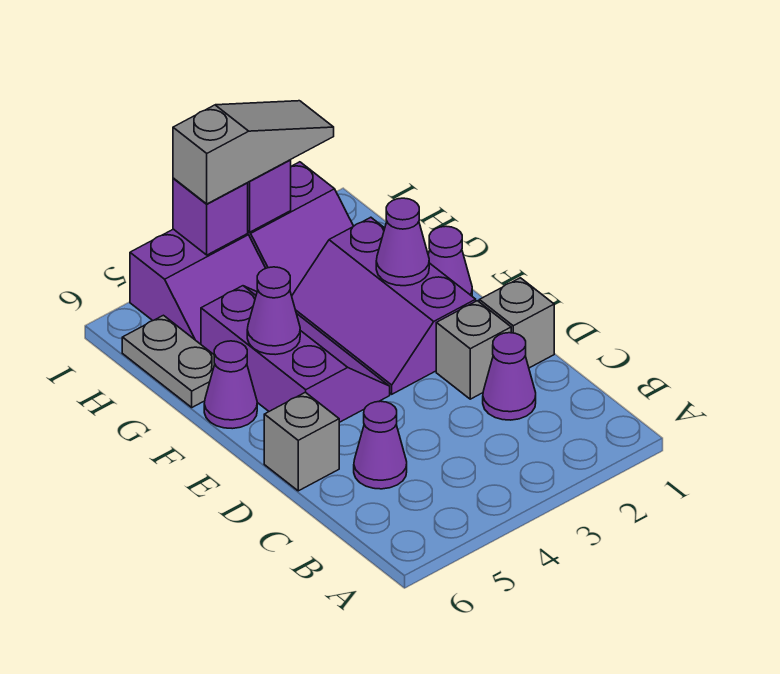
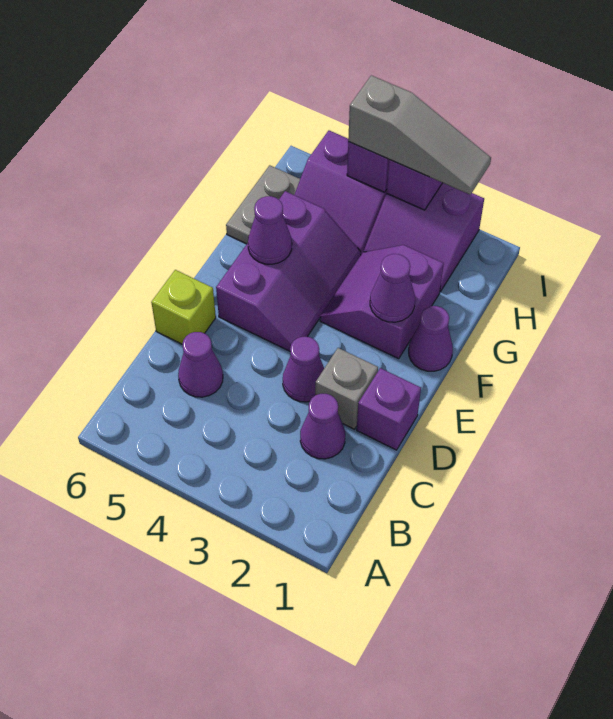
grey 1x1 brick [479,278,554,368] -> purple 1x1 brick [357,368,421,450]
grey 1x1 brick [264,392,339,491] -> lime 1x1 brick [151,270,216,344]
purple 2x3 slope [292,217,476,394] -> purple 2x2 slope [320,245,444,359]
purple 1x1 cone [204,341,257,429] -> purple 1x1 cone moved to [283,337,324,402]

